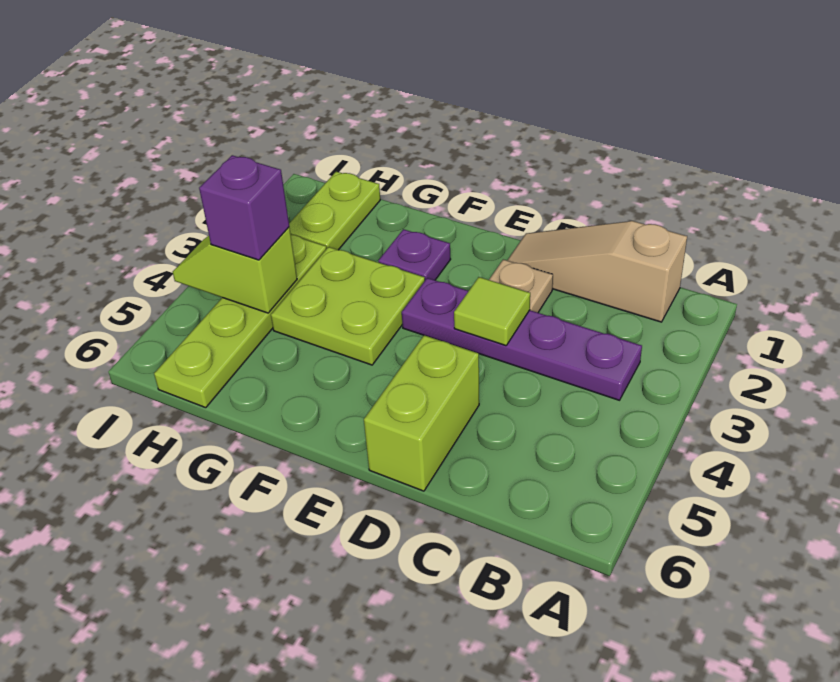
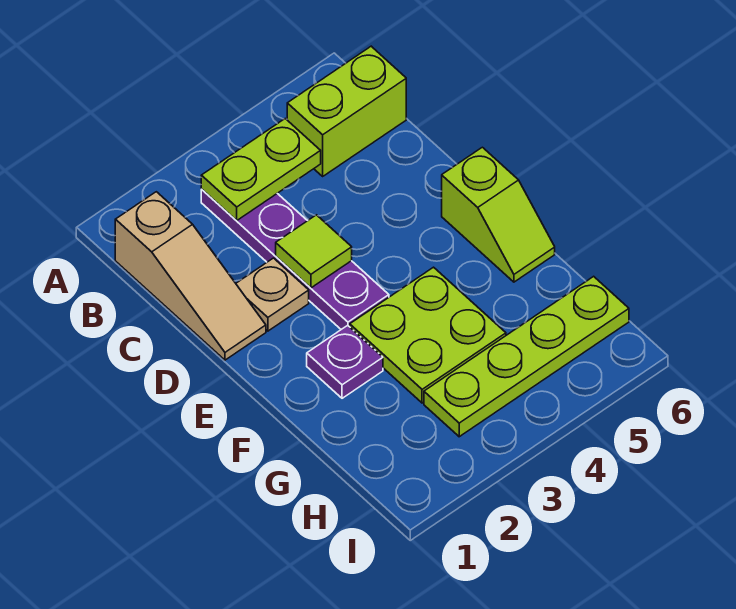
lime 1x2 brick [364,335,479,491] -> lime 1x2 brick moved to [287,46,406,176]
lime 1x2 plate [289,172,380,250] -> lime 1x2 plate moved to [201,119,321,221]
lime 1x2 slope [173,227,297,313] -> lime 1x2 slope moved to [442,147,555,282]
purple 1x1 brick [199,155,289,260] -> none

